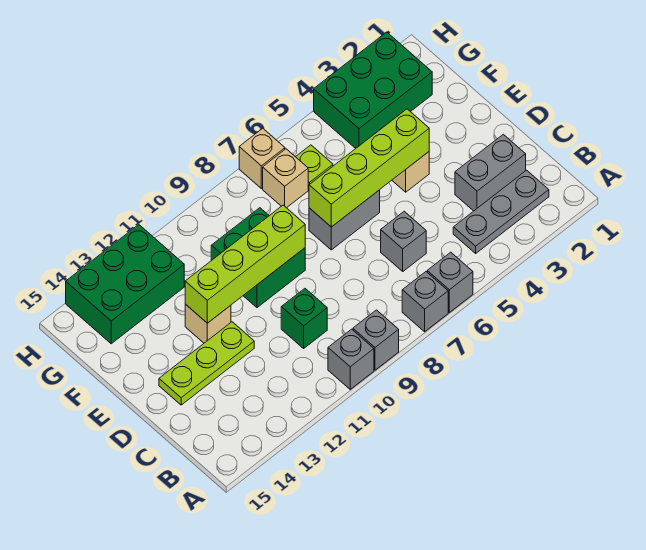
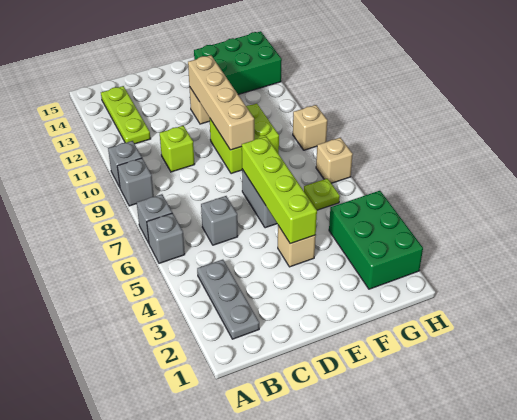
grey 1x2 brick [455,134,526,211] -> none
green 1x1 brick [281,289,327,348] -> lime 1x1 brick [160,126,195,172]
lime 1x3 plate [159,322,254,405] -> lime 1x3 plate moved to [101,86,150,144]
green 2x2 brick [211,208,305,308] -> lime 2x2 brick [210,104,279,174]
lime 1x4 brick [185,205,305,323] -> tan 1x4 brick [188,55,254,150]
tan 1x1 brick [263,149,308,208] -> tan 1x1 brick moved to [293,105,327,150]
green 2x3 brick [66,225,184,344] -> green 2x3 brick turned to [194,31,282,94]

